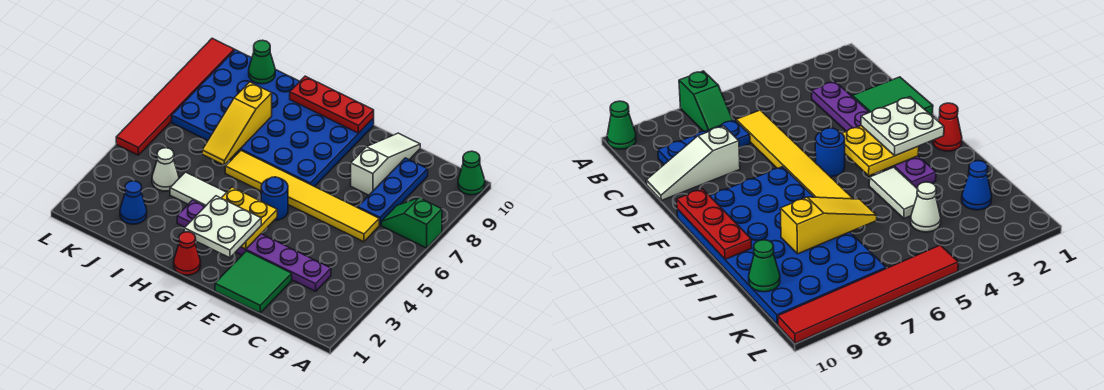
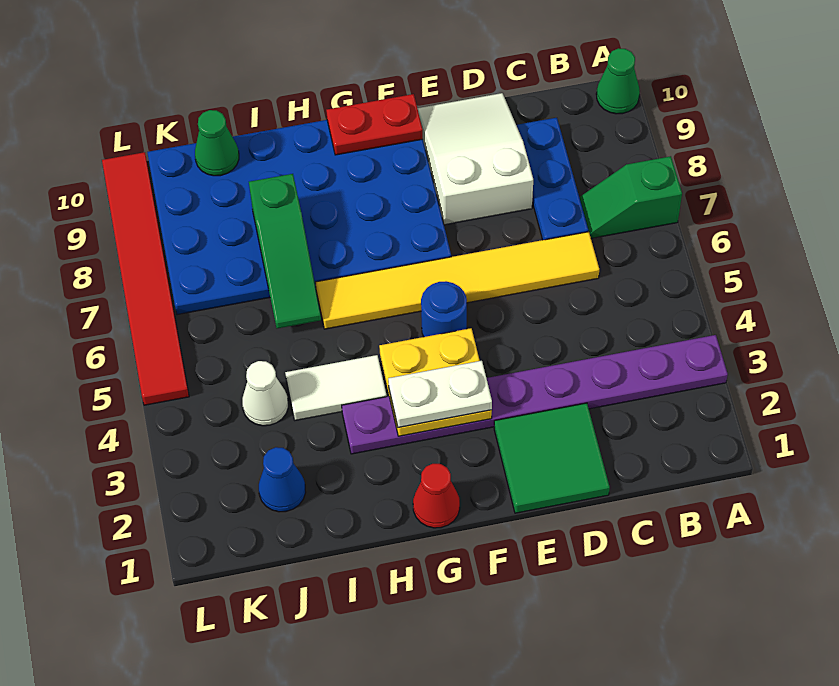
purple 1x6 plate [177,200,331,291] -> purple 1x8 plate [342,335,728,454]
white 1x3 slope [351,133,420,195] -> white 2x3 slope [417,93,533,225]
white 2x2 plate [184,196,261,258] -> white 1x2 plate [388,361,492,428]
red 1x3 plate [290,76,374,133] -> red 1x2 plate [326,94,423,155]
yellow 1x3 slope [202,82,272,165] -> green 1x3 slope [249,174,321,328]

